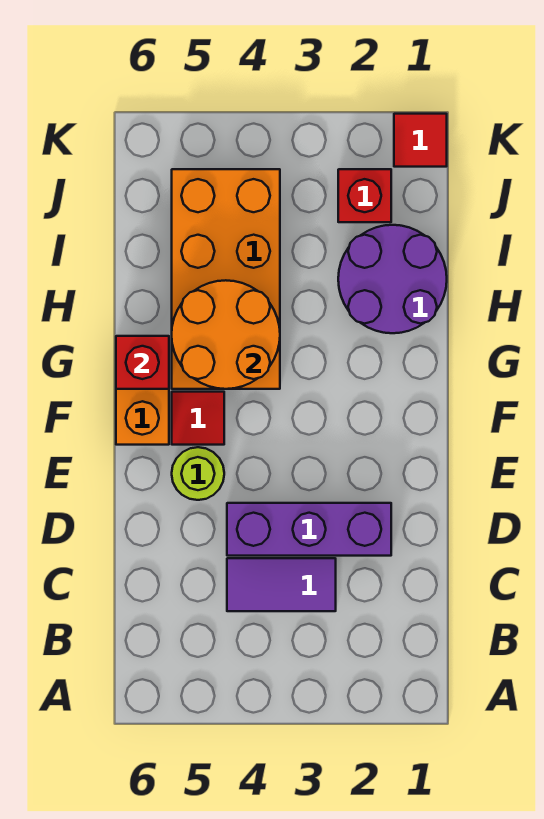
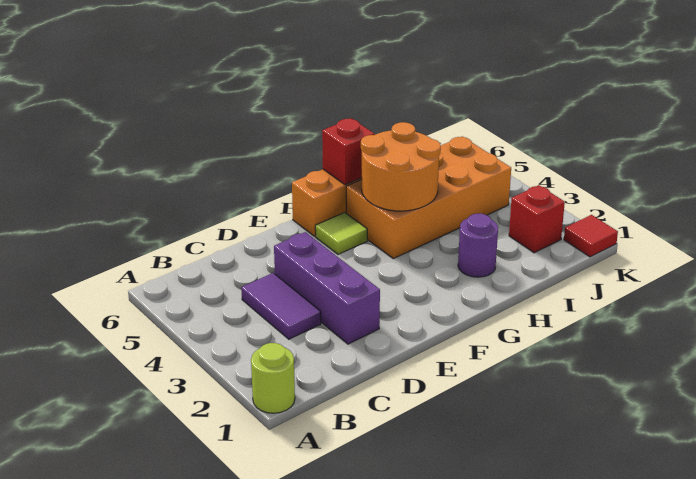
lime 1x1 round brick [172,447,224,500] -> lime 1x1 round brick moved to [251,343,295,413]
red 1x1 tile [172,392,224,445] -> lime 1x1 tile [315,212,367,254]
purple 2x2 round brick [338,225,447,333] -> purple 1x1 round brick [458,214,498,277]

